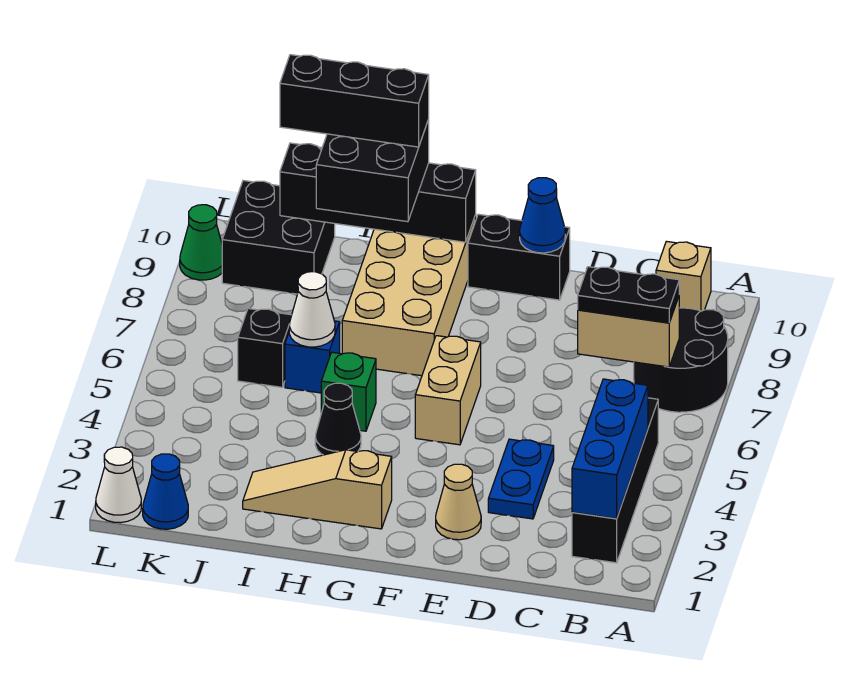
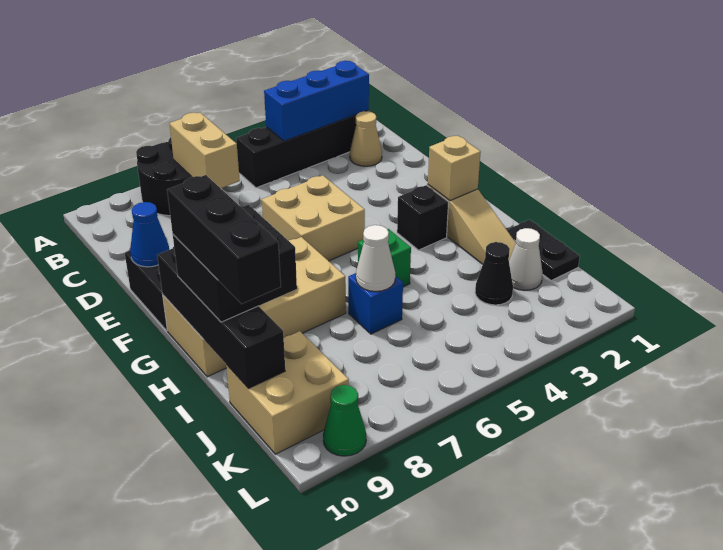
black 1x2 plate [578,267,679,323] -> black 1x2 plate moved to [507,220,580,281]
tan 1x1 brick [656,241,711,311] -> tan 1x1 brick moved to [428,136,481,201]
blue 1x2 plate [488,439,554,519] -> none
tan 1x1 cone [436,464,481,540] -> tan 1x1 cone moved to [350,111,382,166]
tan 1x2 brick [415,336,481,445] -> tan 2x2 brick [262,175,365,261]
black 1x1 cone [315,383,361,455] -> black 1x1 cone moved to [475,242,513,305]
black 1x1 brick [238,309,292,387] -> black 1x1 brick moved to [397,185,448,250]
black 2x2 brick [222,181,335,294] -> tan 2x2 brick [226,331,349,454]
blue 1x1 cone [143,454,188,529] -> none
white 1x1 cone [96,447,141,523] -> white 1x1 cone moved to [509,228,543,290]

